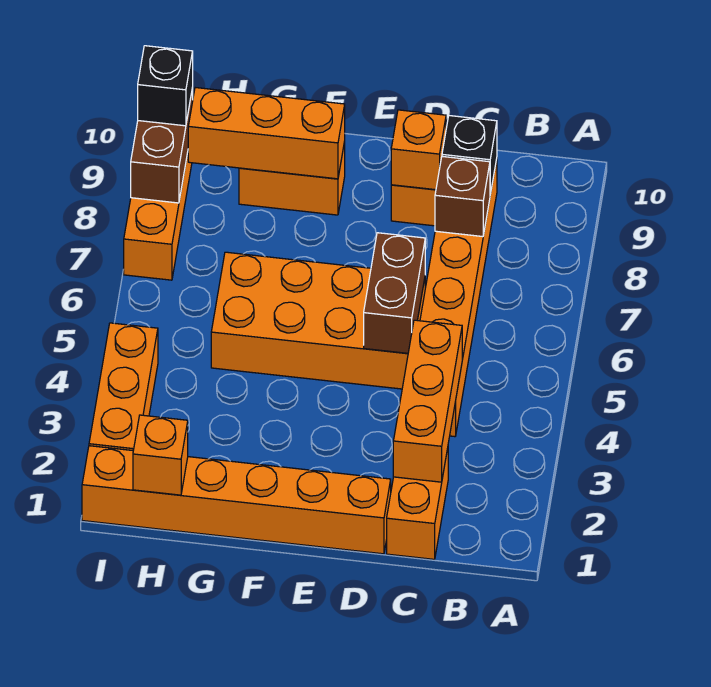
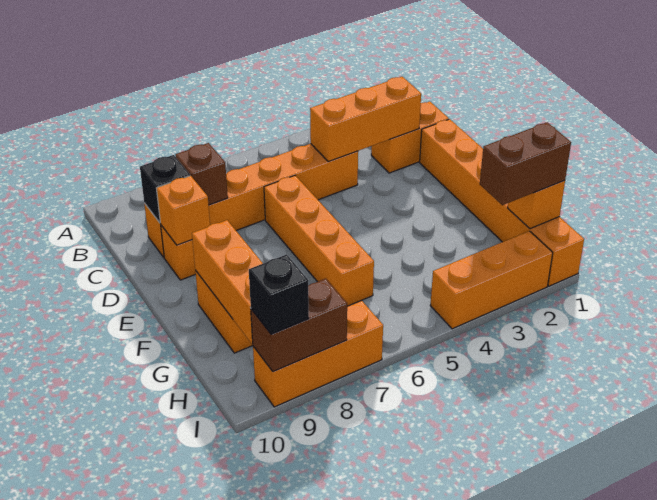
orange 2x4 brick [211,252,425,389] -> orange 1x4 brick [264,176,374,306]
brown 1x2 brick [364,233,425,353] -> brown 1x2 brick moved to [480,122,571,205]

